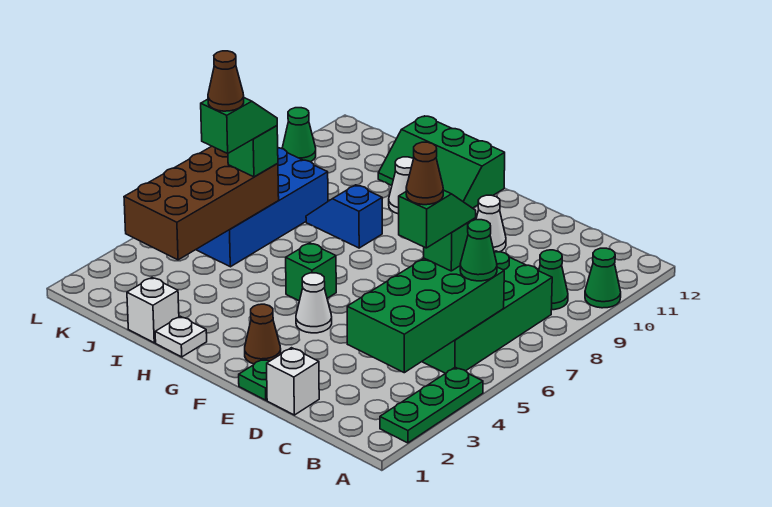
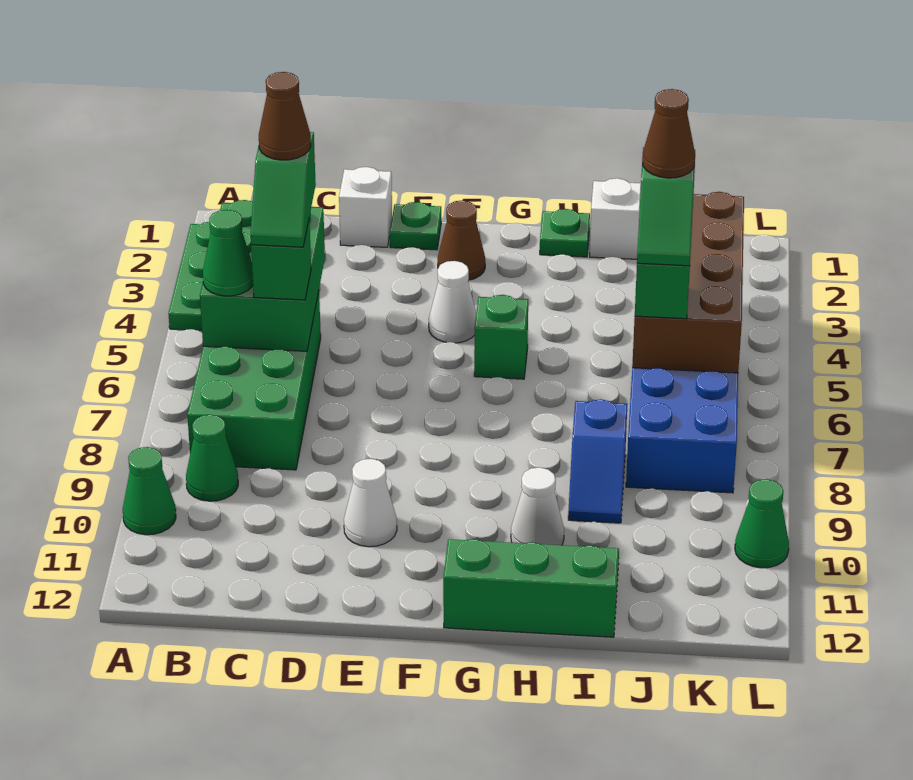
green 2x4 brick [347,258,504,373] -> green 2x3 brick [200,200,325,351]
white 1x1 plate [155,316,207,357] -> green 1x1 plate [540,209,590,257]
blue 1x2 slope [306,185,382,248] -> blue 1x2 slope turned to [568,399,627,523]

